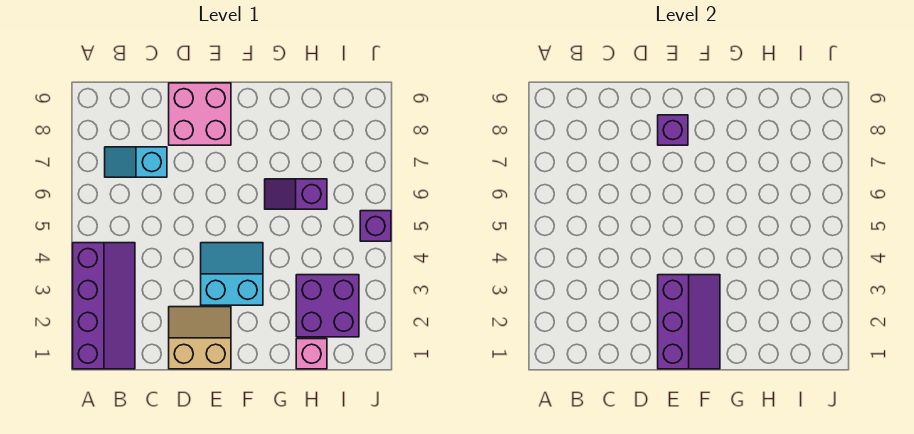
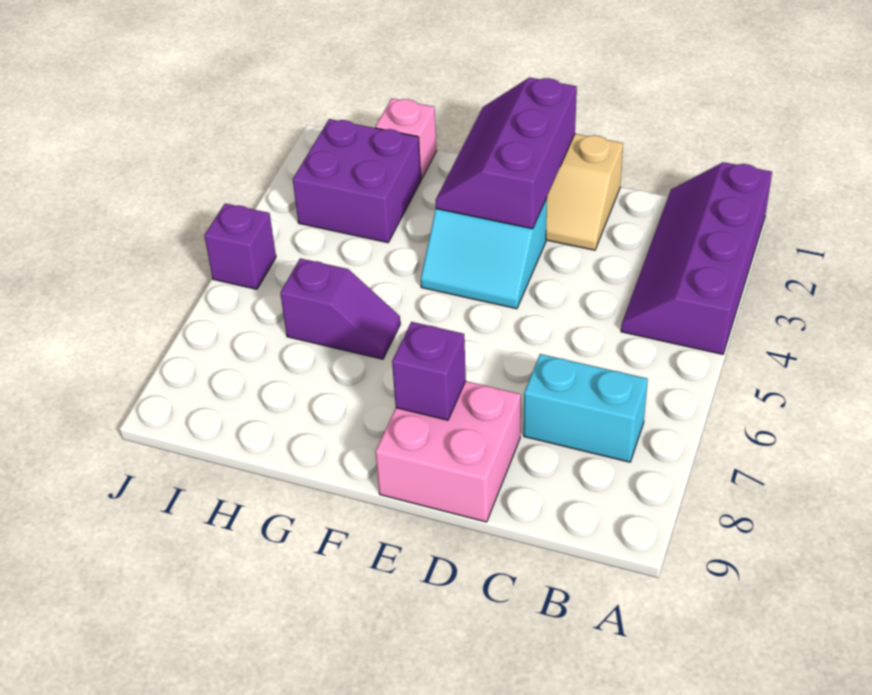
cyan 1x2 slope [105,147,167,177] -> cyan 1x2 brick [524,354,648,462]

